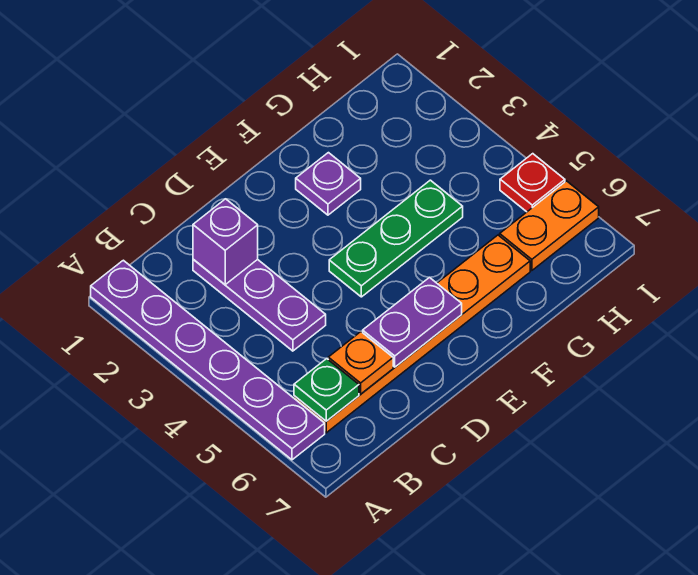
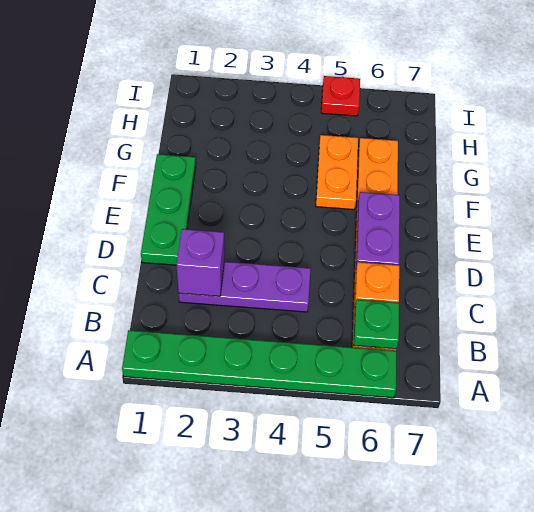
purple 1x6 plate [91,260,325,460] -> green 1x6 plate [122,330,396,398]
green 1x3 plate [329,180,463,297] -> green 1x3 plate moved to [141,154,196,265]
purple 1x1 plate [296,153,361,215] -> none
orange 1x2 plate [500,181,599,271] -> orange 1x2 plate moved to [316,135,358,210]

